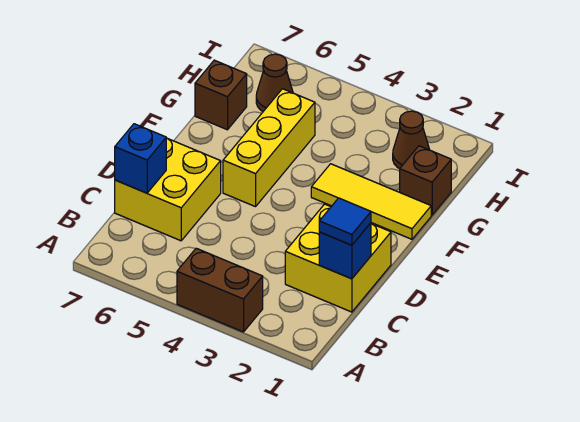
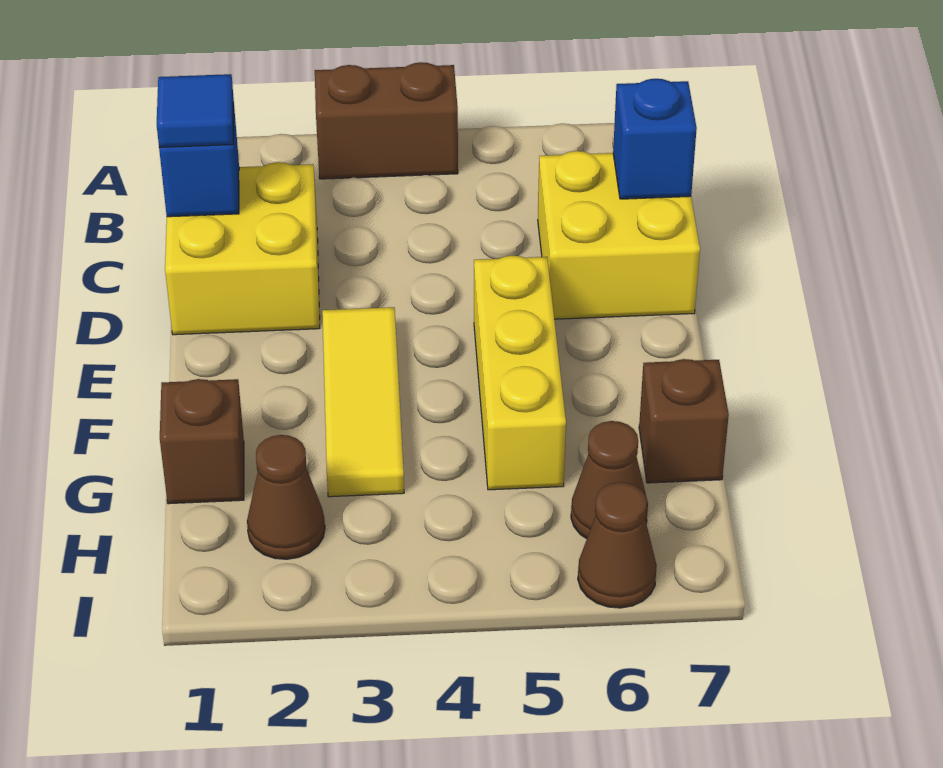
yellow 1x3 tile [311,164,431,239] -> yellow 1x3 tile turned to [322,307,404,497]
none -> brown 1x1 cone [578,482,657,608]

